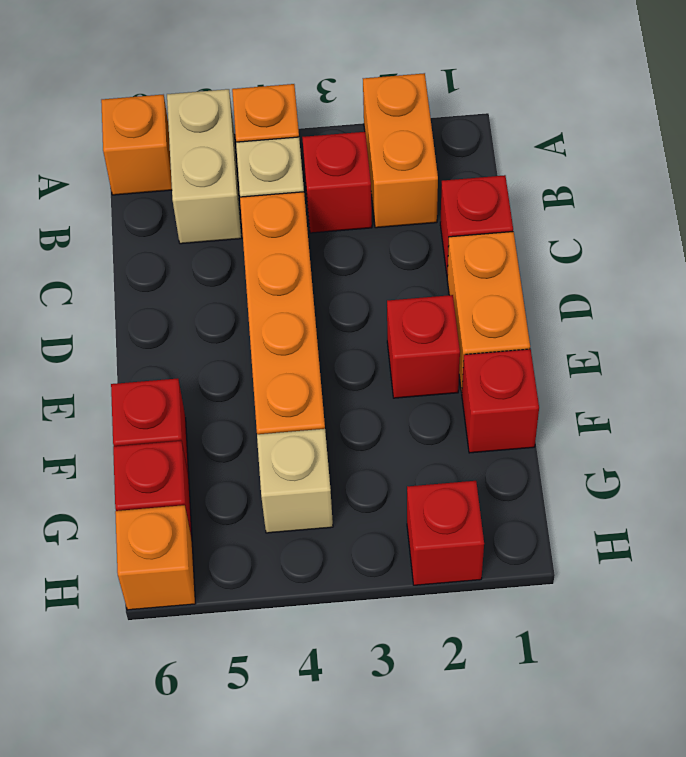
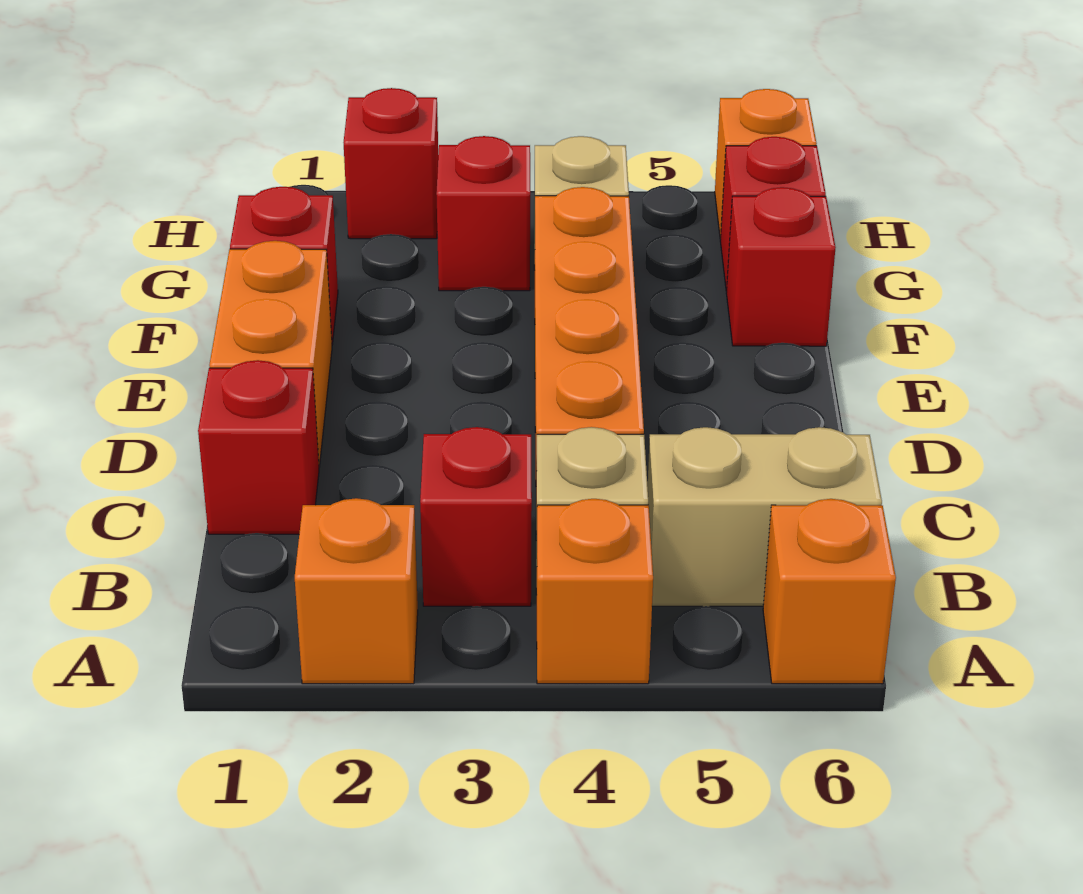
orange 1x2 brick [363,73,438,228] -> orange 1x1 brick [295,498,418,684]
tan 1x2 brick [167,89,242,244] -> tan 1x2 brick turned to [648,427,882,606]
red 1x1 brick [387,295,460,398] -> red 1x1 brick moved to [436,136,530,291]

